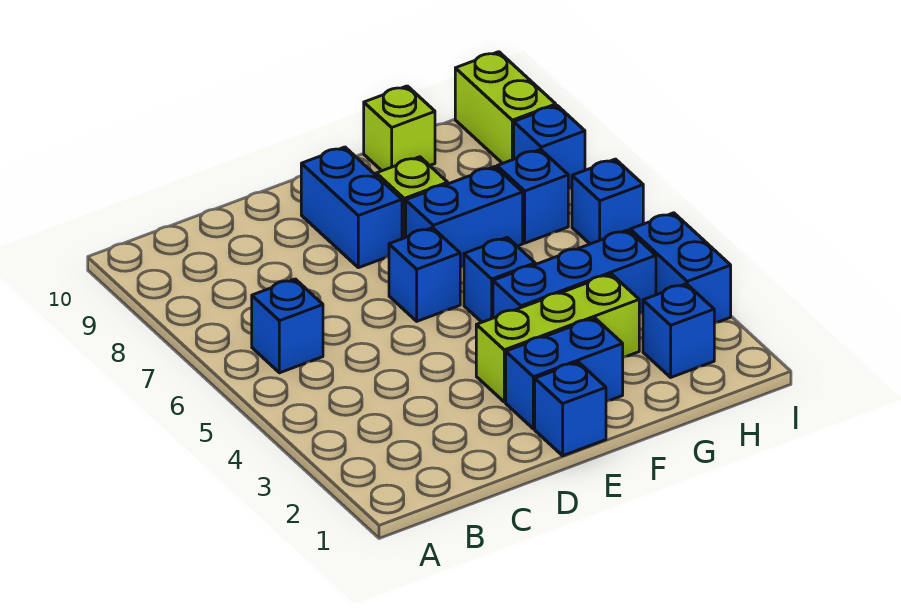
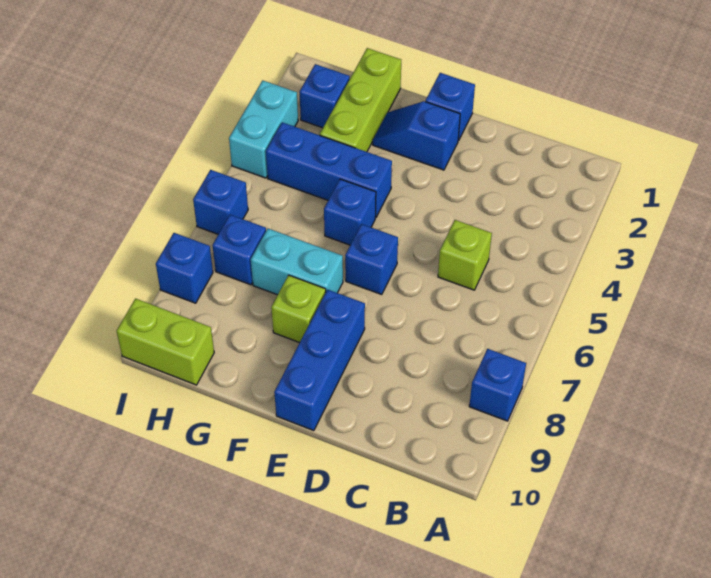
blue 1x1 brick [252,279,323,373] -> blue 1x1 brick moved to [469,349,526,421]
blue 1x2 brick [506,318,623,429] -> blue 1x2 slope [373,101,460,170]
lime 1x3 brick [476,274,639,402] -> lime 1x3 brick turned to [320,48,401,152]
blue 1x2 brick [301,147,402,268] -> blue 1x3 brick [274,290,365,431]
blue 1x2 brick [406,167,523,267] -> cyan 1x2 brick [251,229,343,295]
lime 1x1 brick [364,86,435,171] -> lime 1x1 brick moved to [438,220,492,290]
blue 1x2 brick [630,213,731,323] -> cyan 1x2 brick [229,80,298,178]
lime 1x2 brick [455,52,556,164] -> lime 1x2 brick turned to [117,299,214,385]

